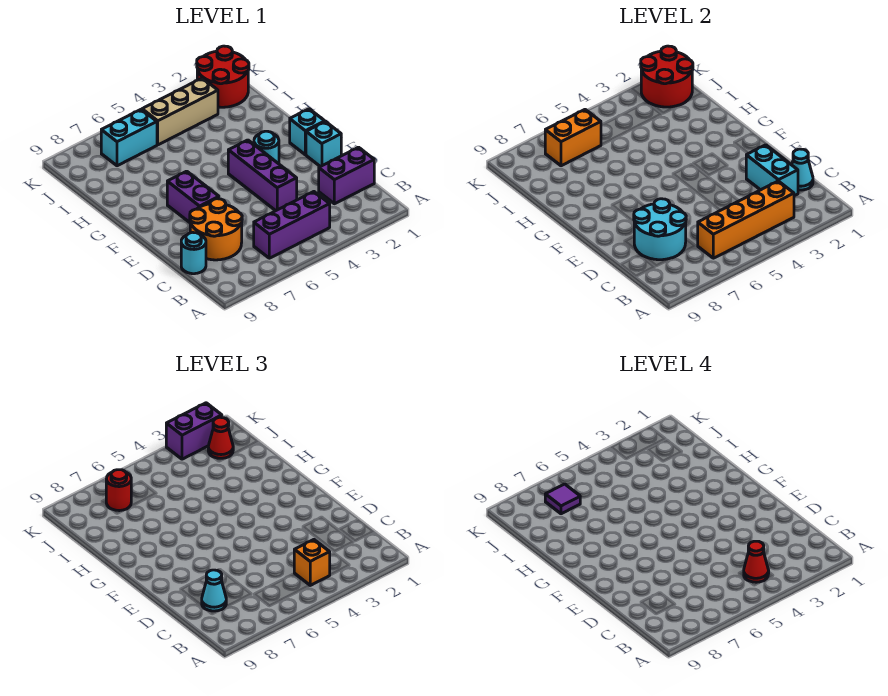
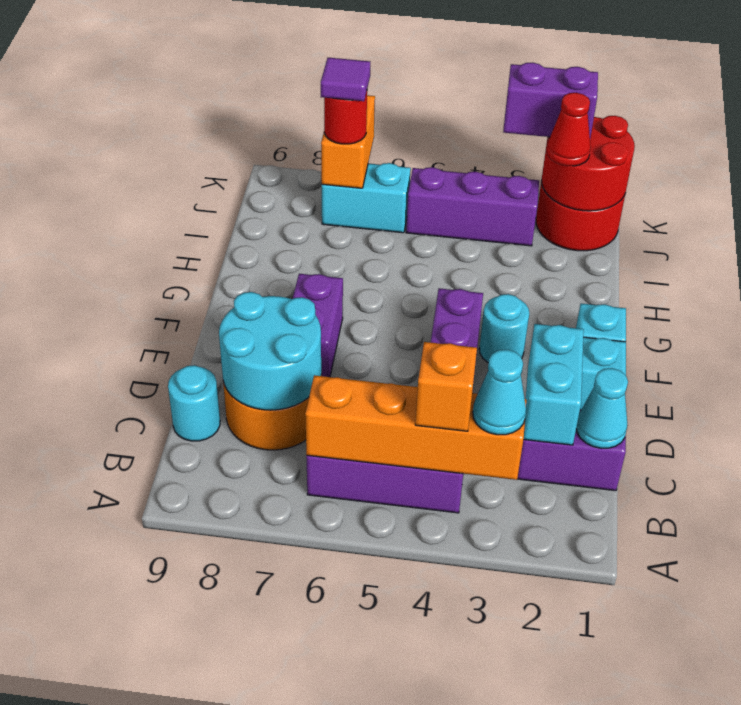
red 1x1 cone [744,541,769,582] -> none
cyan 1x1 cone [202,570,226,611] -> cyan 1x1 cone moved to [473,350,526,435]
tan 1x3 brick [142,78,218,145] -> purple 1x3 brick [406,167,539,246]
orange 1x2 brick [545,110,601,166] -> orange 1x2 brick turned to [321,95,375,188]

